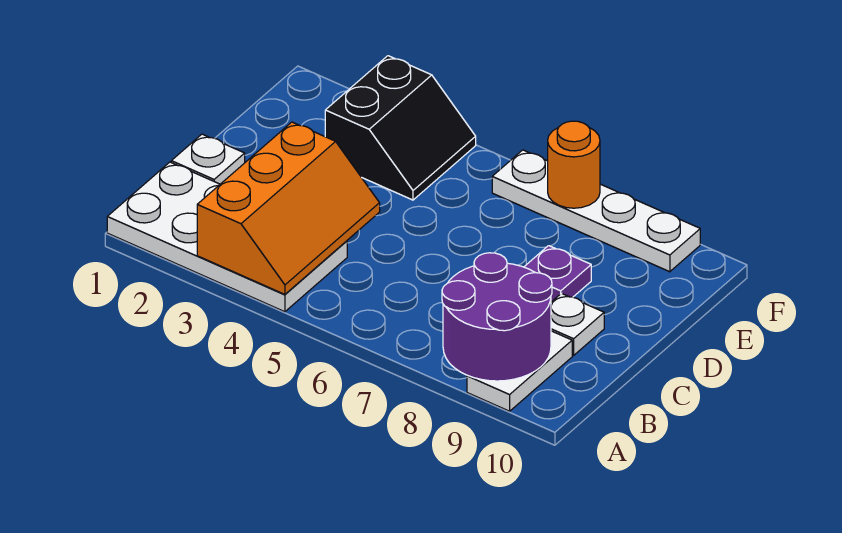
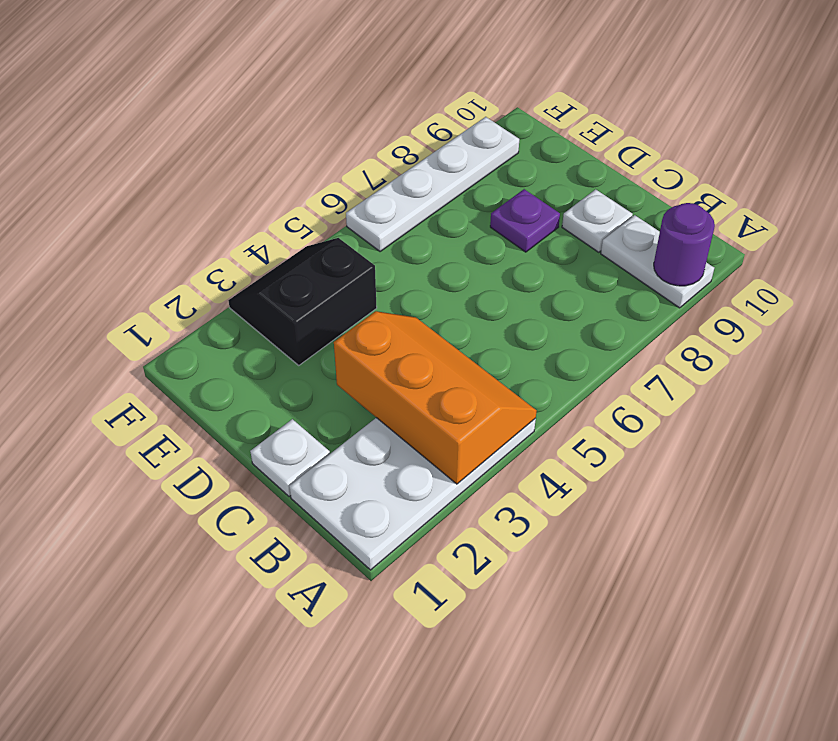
purple 2x2 round brick [442,253,552,381] -> purple 1x1 round brick [654,203,715,286]
black 2x2 slope [325,56,476,200] -> black 2x2 slope turned to [228,238,377,365]
orange 1x1 round brick [548,121,600,208] -> none

